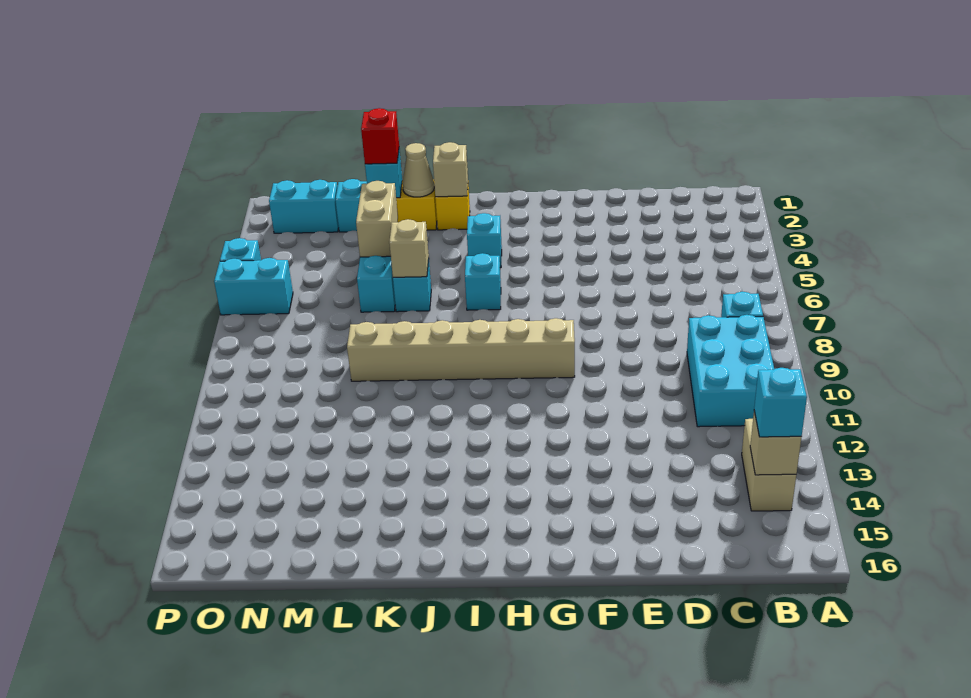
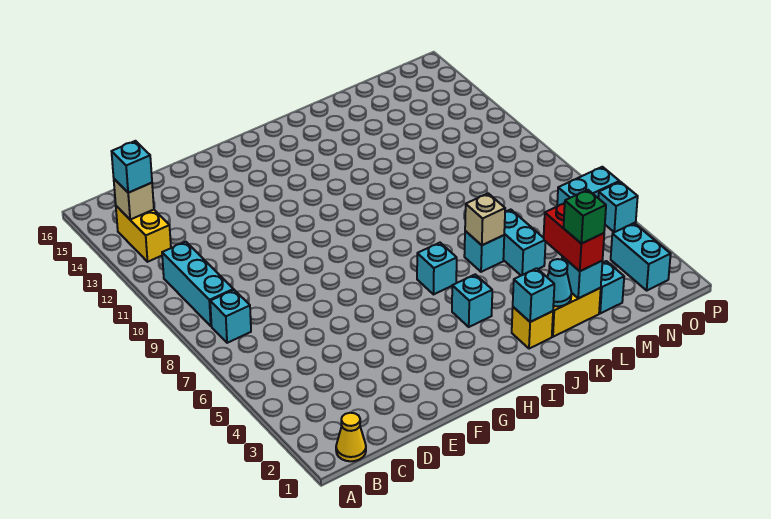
none -> yellow 1x1 cone [336,413,366,461]
cyan 2x3 brick [687,315,774,427] -> cyan 1x3 brick [162,242,234,326]
tan 1x2 brick [742,419,796,511] -> yellow 1x2 brick [116,206,171,262]
tan 1x6 brick [347,318,575,381] -> none
tan 1x1 brick [433,142,468,197] -> cyan 1x1 brick [513,268,554,322]
tan 1x1 cone [402,143,434,197] -> cyan 1x1 cone [547,259,571,306]
red 1x1 brick [361,108,399,164] -> red 1x2 brick [544,203,604,271]
none -> green 1x1 brick [563,190,606,244]
tan 1x2 brick [356,181,398,257] -> none
cyan 1x2 brick [269,180,339,233] -> cyan 1x2 brick turned to [611,223,671,290]

